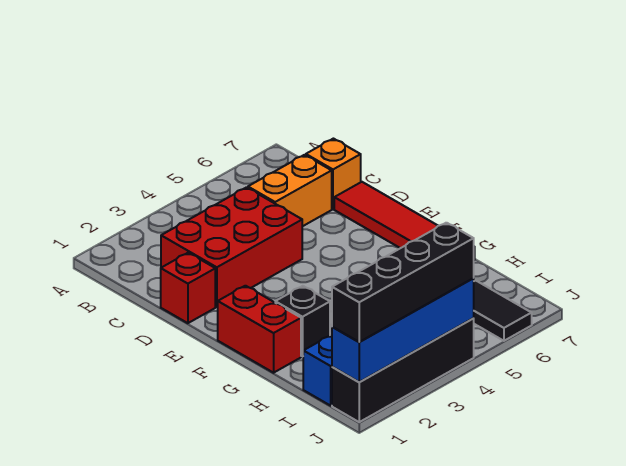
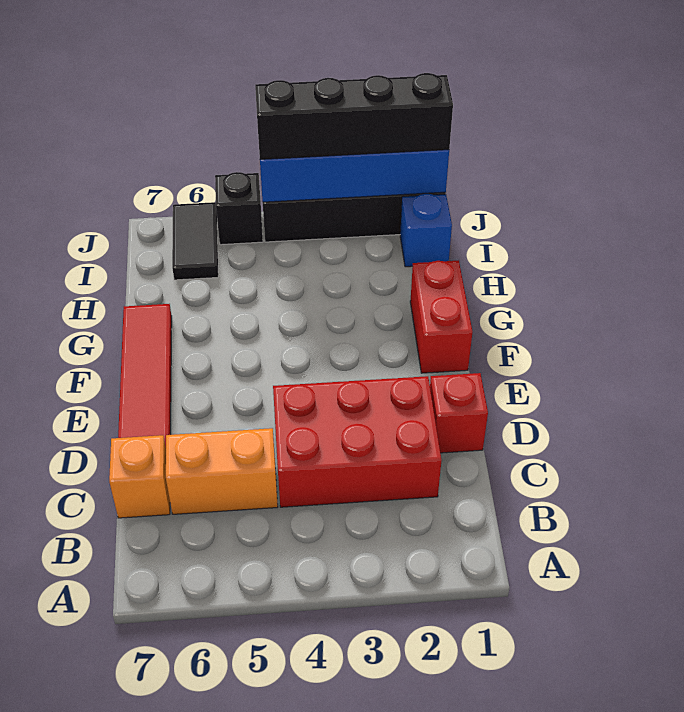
black 1x1 brick [275,286,330,356] -> black 1x1 brick moved to [215,172,263,245]

